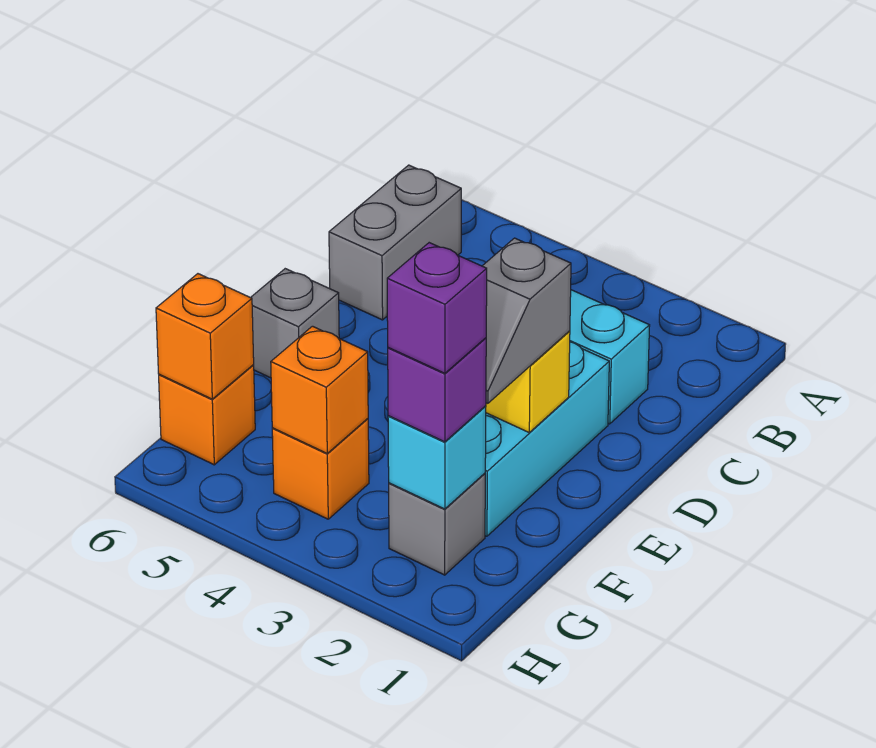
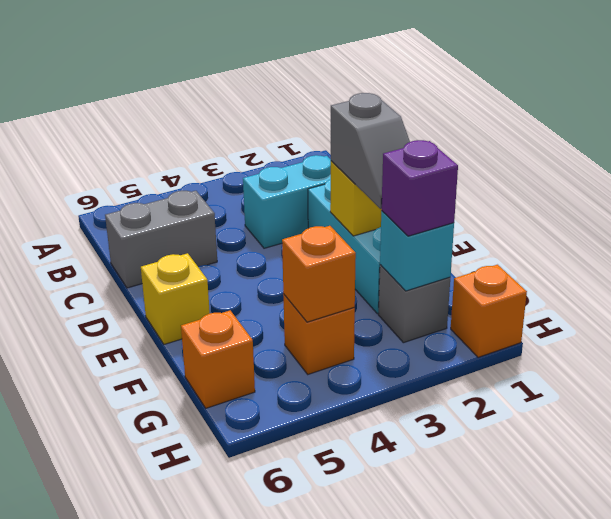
grey 1x2 brick [329,165,461,320] -> grey 1x2 brick turned to [105,191,217,288]
grey 1x1 brick [251,269,339,378] -> yellow 1x1 brick [141,253,210,344]
purple 1x1 brick [387,243,487,373] -> none
orange 1x1 brick [156,274,254,399] -> orange 1x1 brick moved to [451,265,527,357]

